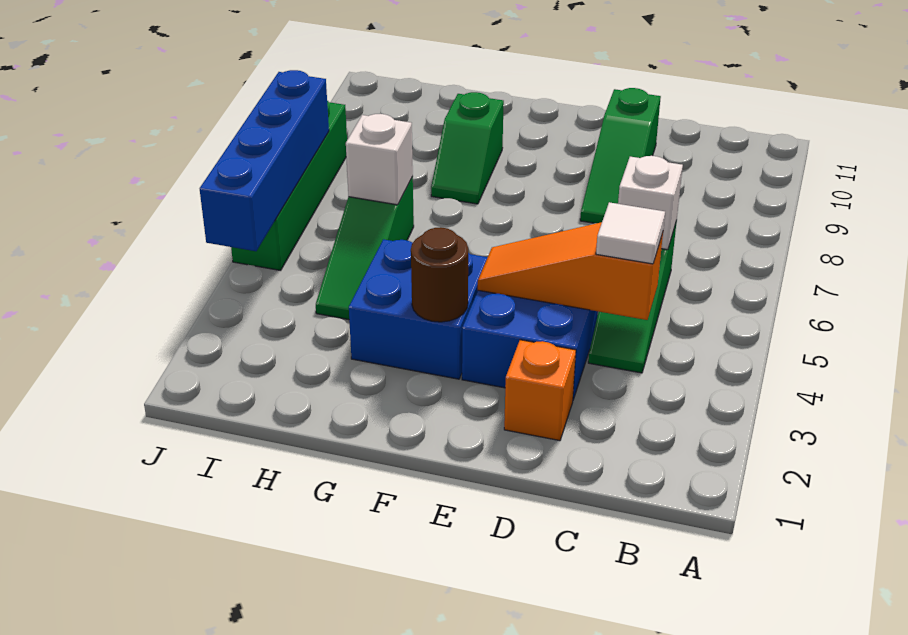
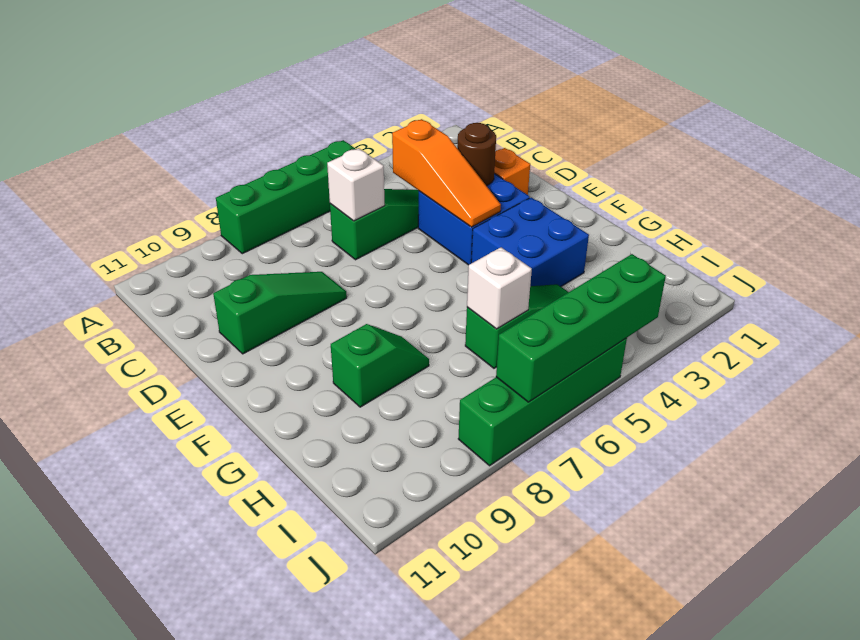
none -> green 1x4 brick [216,140,355,254]
white 1x1 tile [596,202,665,264] -> none
brown 1x1 round brick [411,227,468,322] -> brown 1x1 round brick moved to [457,123,496,186]
blue 1x4 brick [200,70,329,251] -> green 1x4 brick [496,254,666,402]

